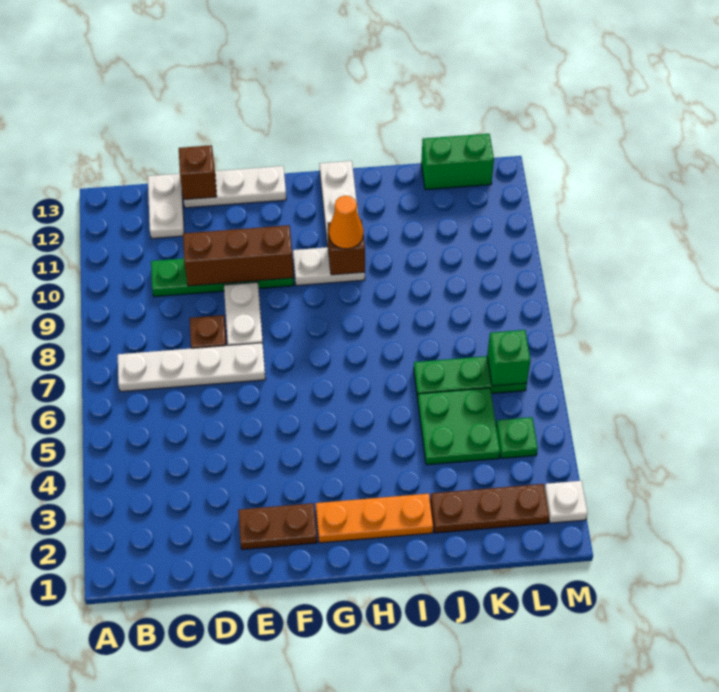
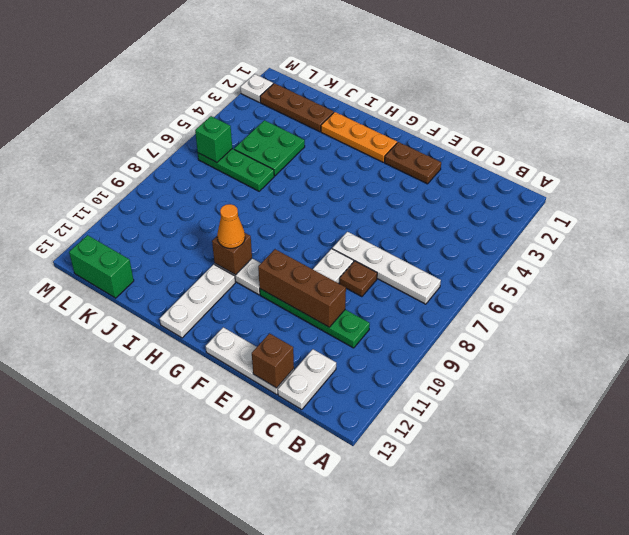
green 1x1 plate [496,417,538,458] -> none

